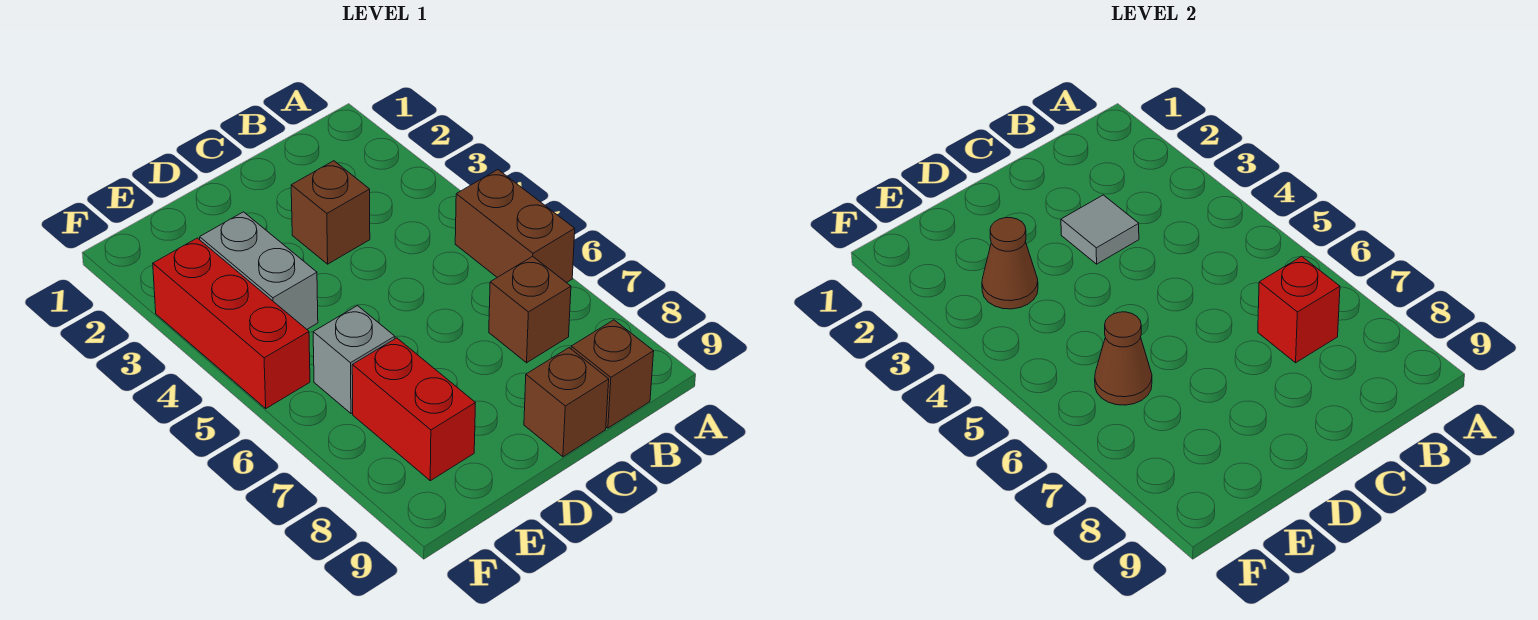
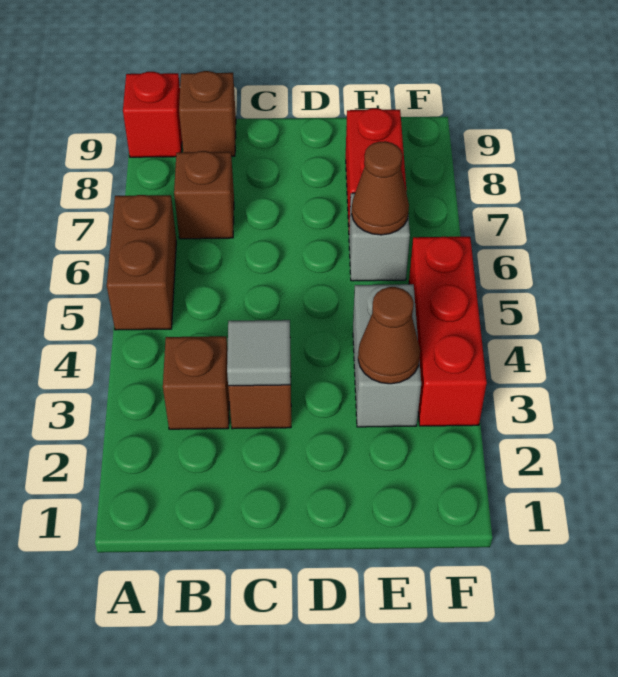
red 1x1 brick [1258,256,1340,363] -> red 1x1 brick moved to [123,72,182,157]
brown 1x1 brick [524,348,609,457] -> brown 1x1 brick moved to [163,336,229,429]

